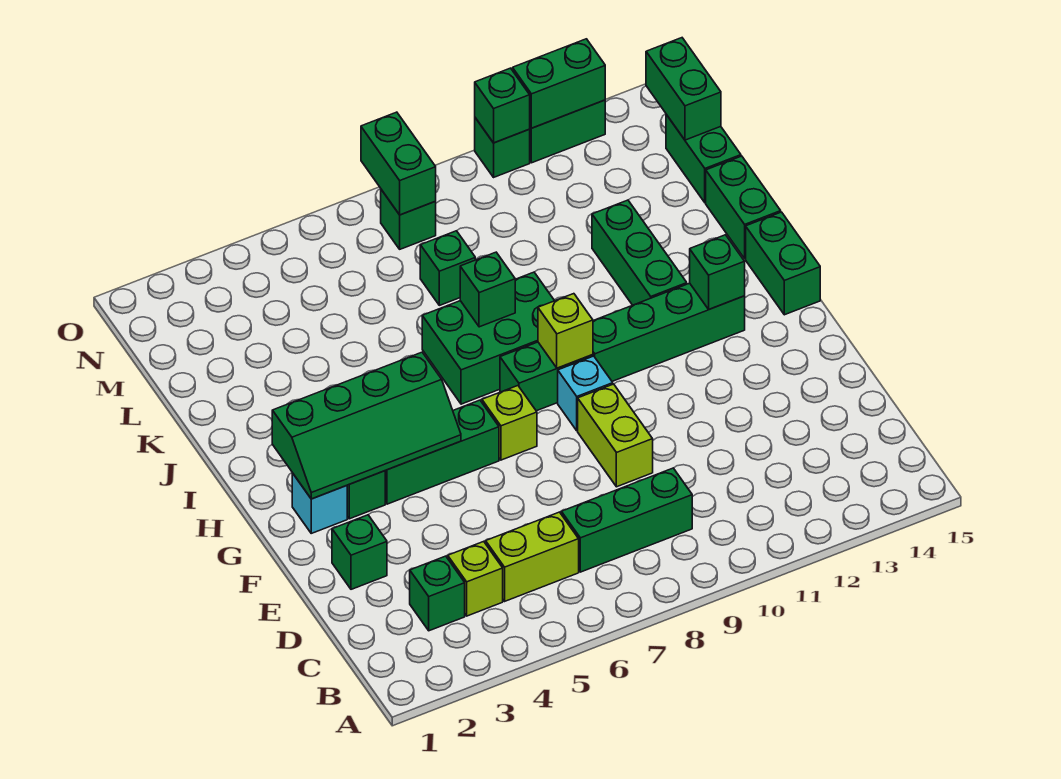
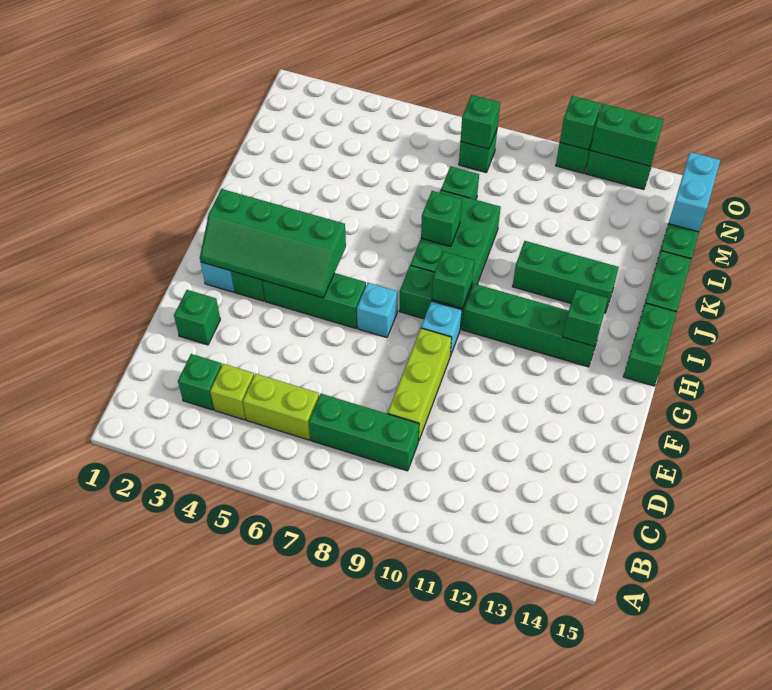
lime 1x2 brick [578,384,653,487] -> lime 1x3 brick [388,328,452,441]
lime 1x1 brick [482,386,537,460] -> cyan 1x1 brick [357,283,398,338]
lime 1x1 brick [538,294,593,368] -> green 1x1 brick [432,251,474,308]
green 2x3 brick [422,272,554,404] -> green 2x3 brick turned to [411,190,501,286]
green 1x3 brick [592,200,687,305] -> green 1x3 brick turned to [513,241,619,313]
green 1x2 brick [646,38,721,140] -> cyan 1x2 brick [669,152,720,232]
green 1x2 brick [361,112,436,215] -> green 1x1 brick [460,95,500,149]

